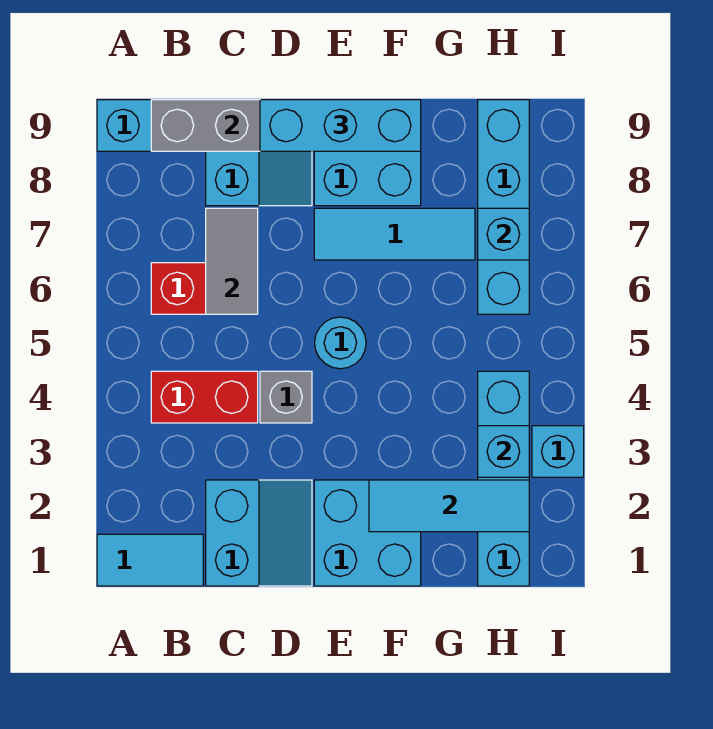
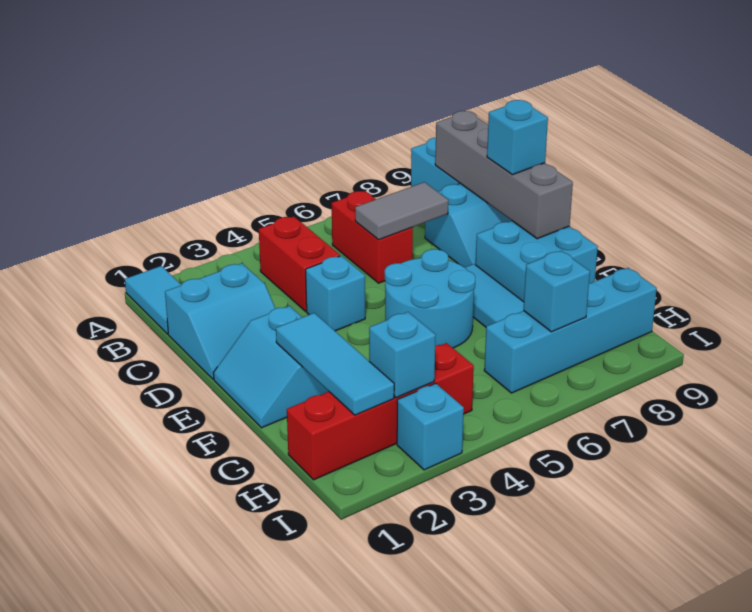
grey 1x1 brick [260,371,312,423] -> cyan 1x1 brick [306,256,365,331]
cyan 1x3 brick [260,100,421,151] -> cyan 1x1 brick [487,100,548,175]
cyan 2x2 brick [314,480,421,586] -> cyan 2x2 slope [213,306,329,428]
cyan 1x1 round brick [315,317,366,369] -> cyan 2x2 round brick [385,249,475,348]
cyan 1x4 brick [478,371,529,586] -> red 1x4 brick [287,343,474,480]

